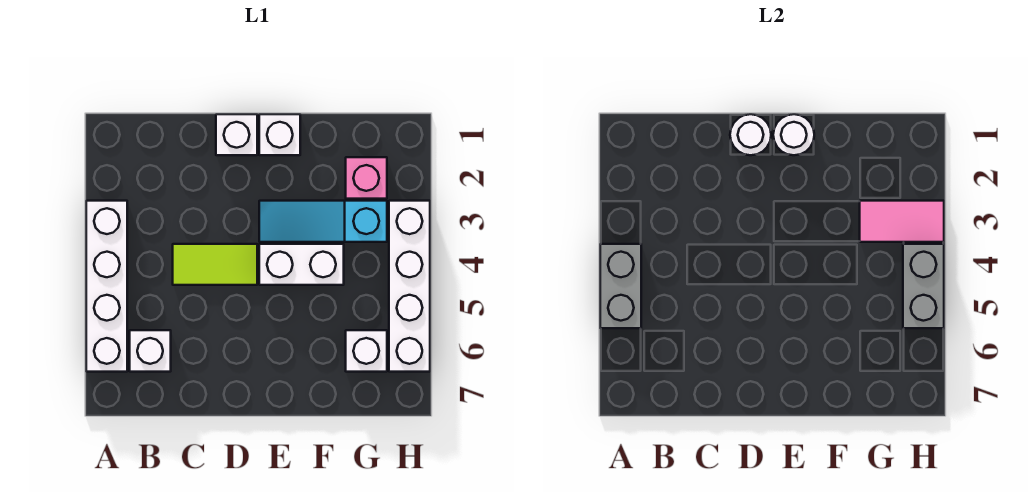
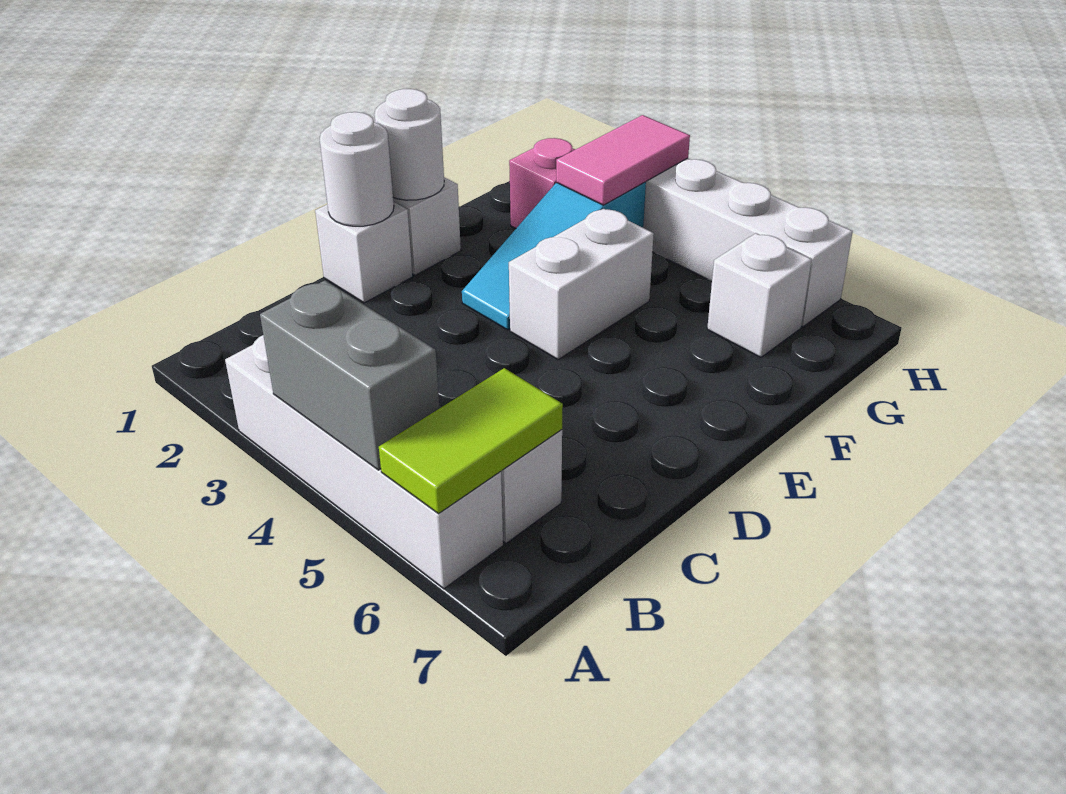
lime 1x2 tile [173,244,257,285] -> lime 1x2 tile moved to [379,368,563,514]
grey 1x2 brick [903,244,944,328] -> none

